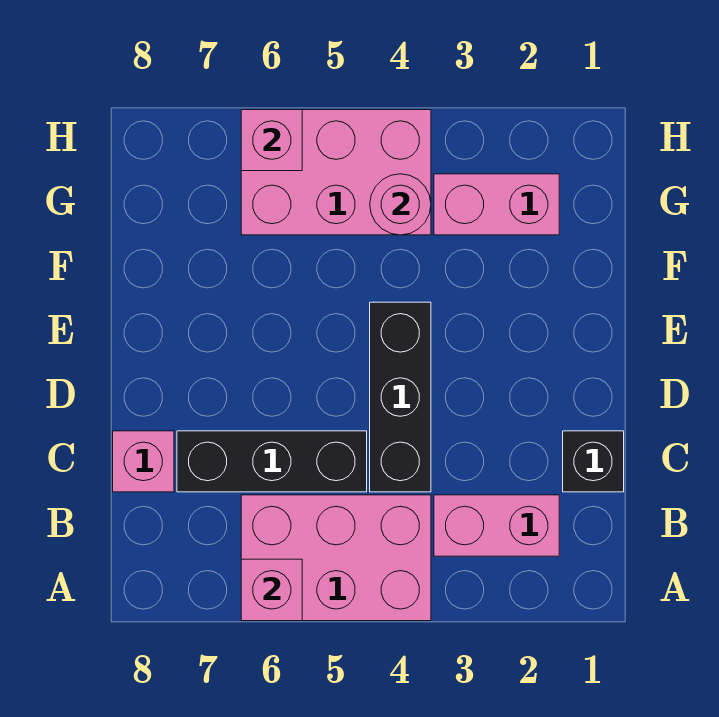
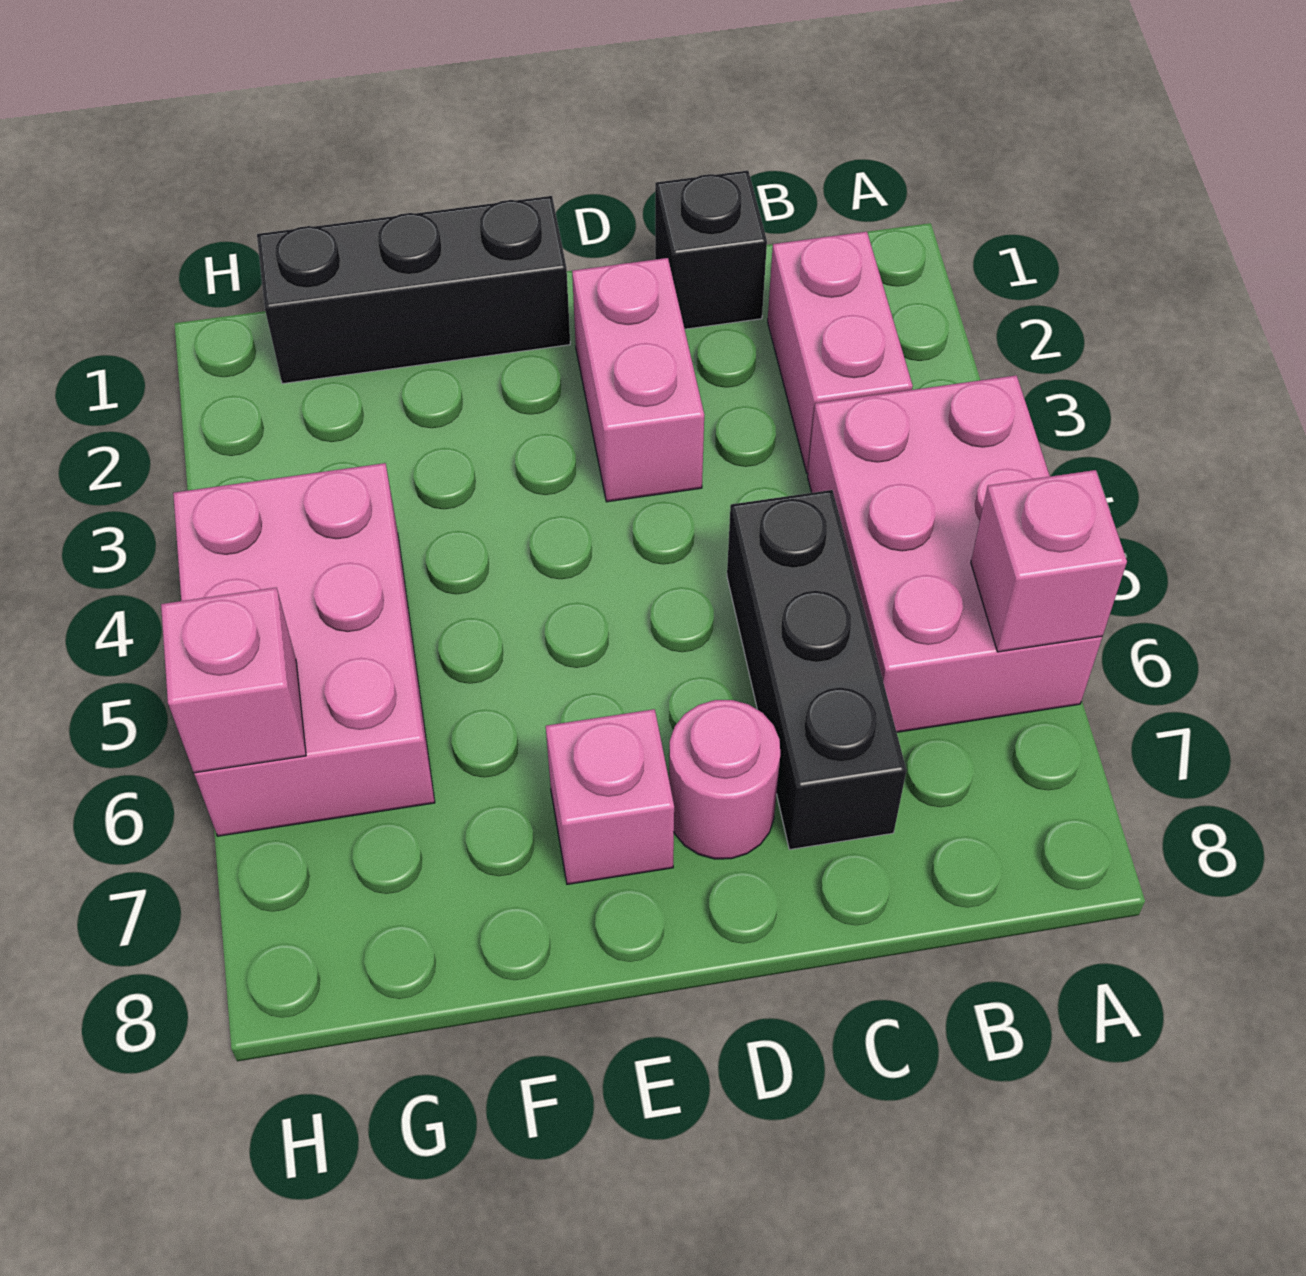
black 1x3 brick [370,302,431,492] -> black 1x3 brick moved to [257,196,570,384]
pink 1x1 brick [113,431,174,492] -> pink 1x1 brick moved to [546,709,674,884]
pink 1x2 brick [434,174,559,235] -> pink 1x2 brick moved to [572,258,704,502]
pink 1x1 round brick [370,174,431,235] -> pink 1x1 round brick moved to [669,700,780,859]

